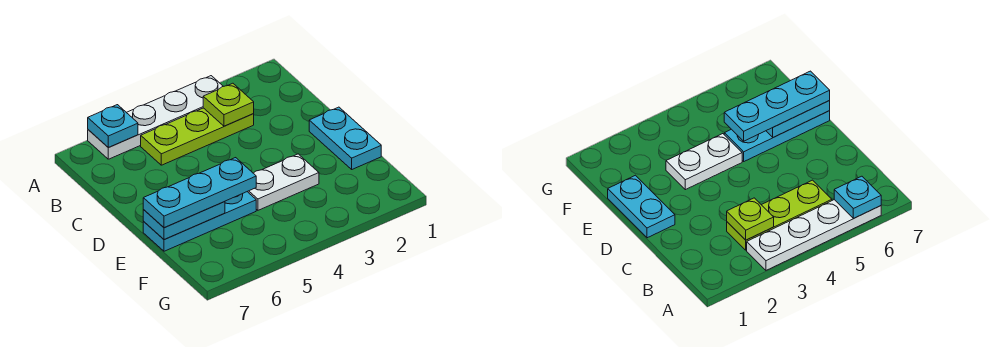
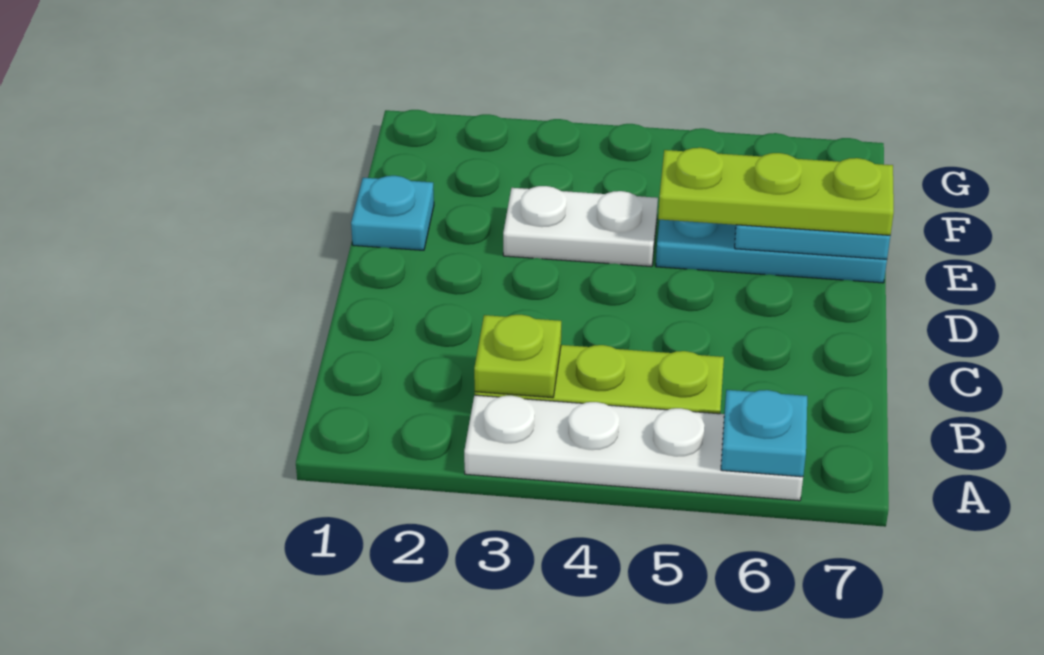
cyan 1x2 plate [309,107,381,169] -> cyan 1x1 plate [351,176,434,250]
cyan 1x3 plate [143,158,256,228] -> lime 1x3 plate [658,148,894,235]

